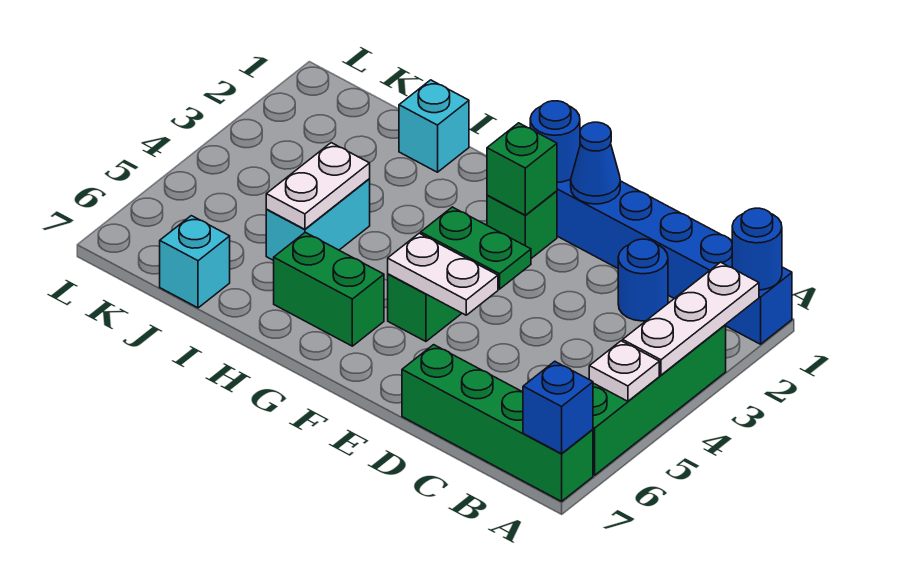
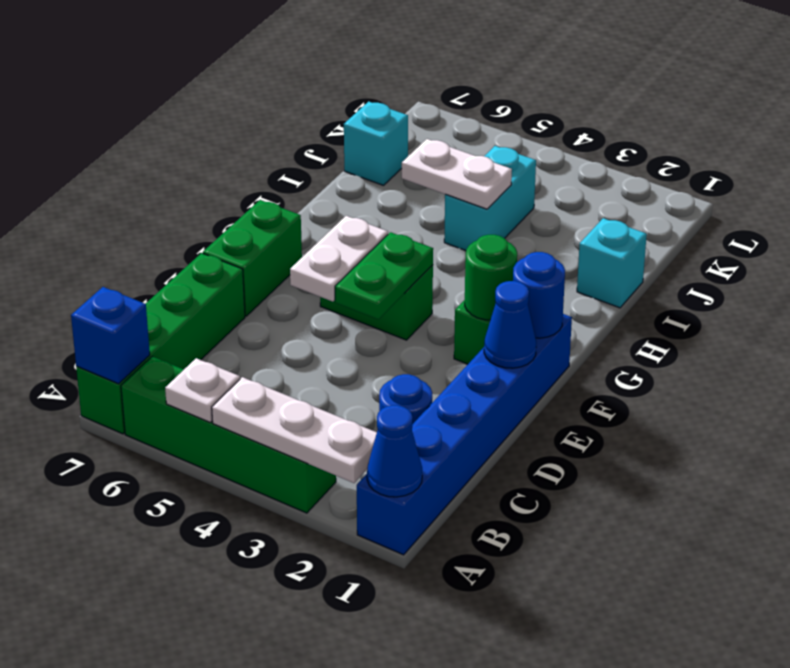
blue 1x1 round brick [732,208,782,290] -> blue 1x1 cone [367,405,422,497]
green 1x1 brick [487,123,557,215] -> green 1x1 round brick [465,235,517,320]
green 1x2 brick [274,232,384,346] -> green 1x2 brick moved to [203,200,302,316]
cyan 1x2 brick [266,179,370,261] -> cyan 1x2 brick turned to [444,146,536,251]

